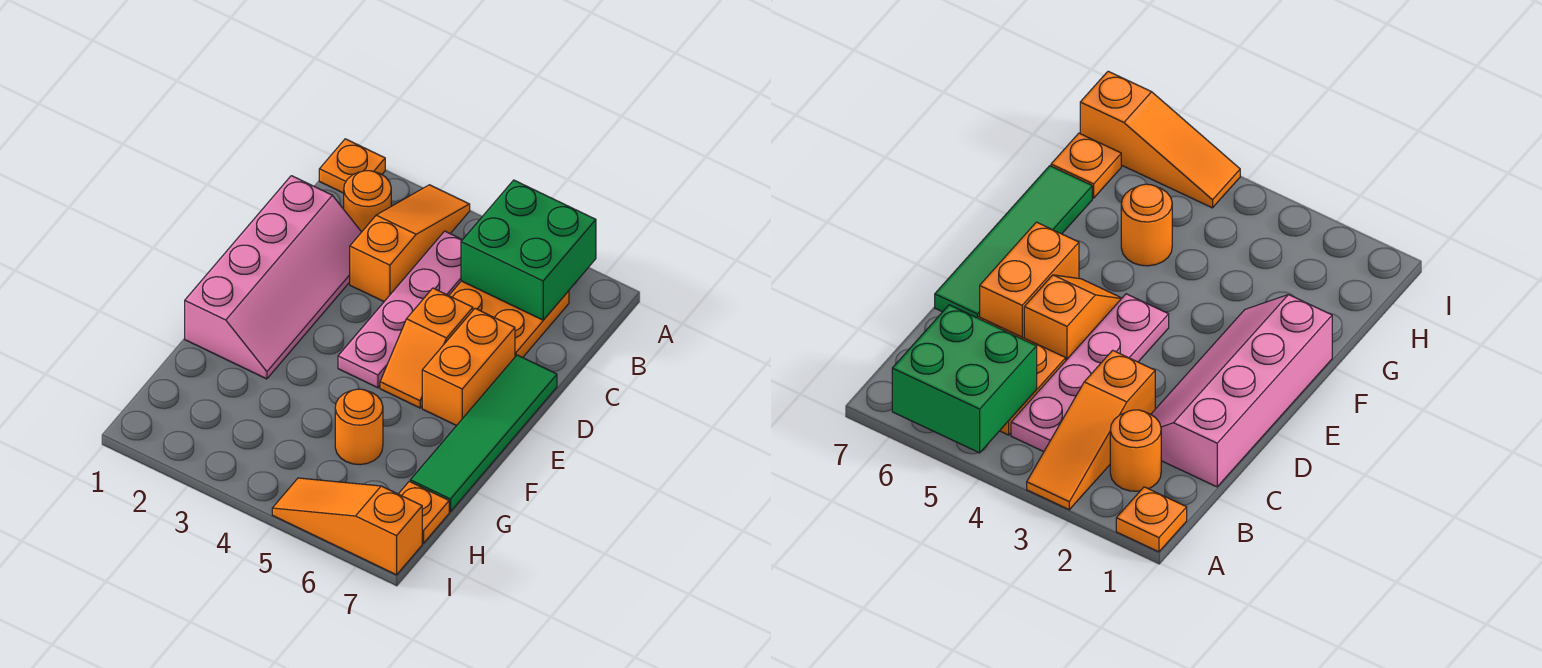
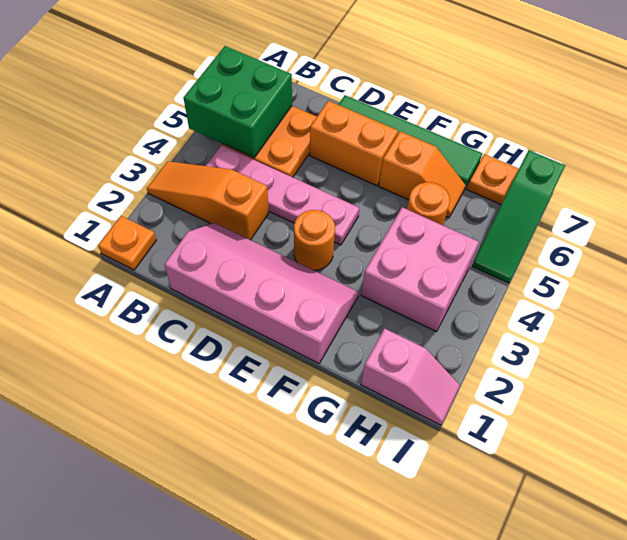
orange 1x1 round brick [344,171,391,232] -> orange 1x1 round brick moved to [294,210,335,270]
orange 1x2 slope [380,288,473,408] -> orange 1x2 slope moved to [379,131,466,218]
none -> pink 2x2 brick [361,207,479,332]
none -> pink 1x2 slope [361,328,460,425]
orange 1x3 slope [272,478,422,575] -> green 1x3 slope [473,150,565,283]

